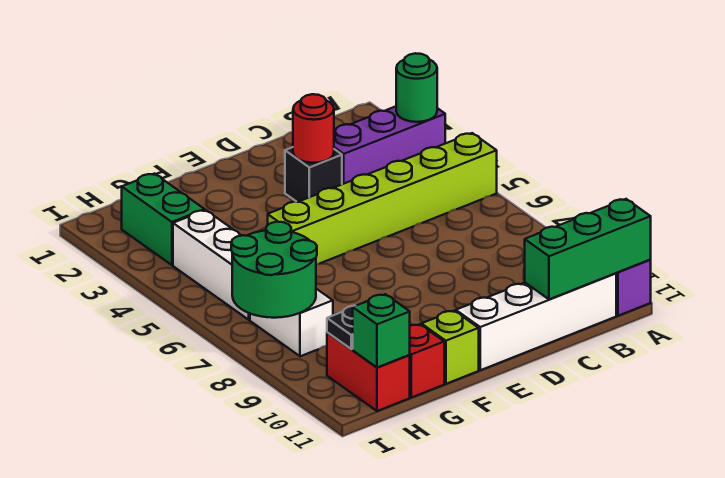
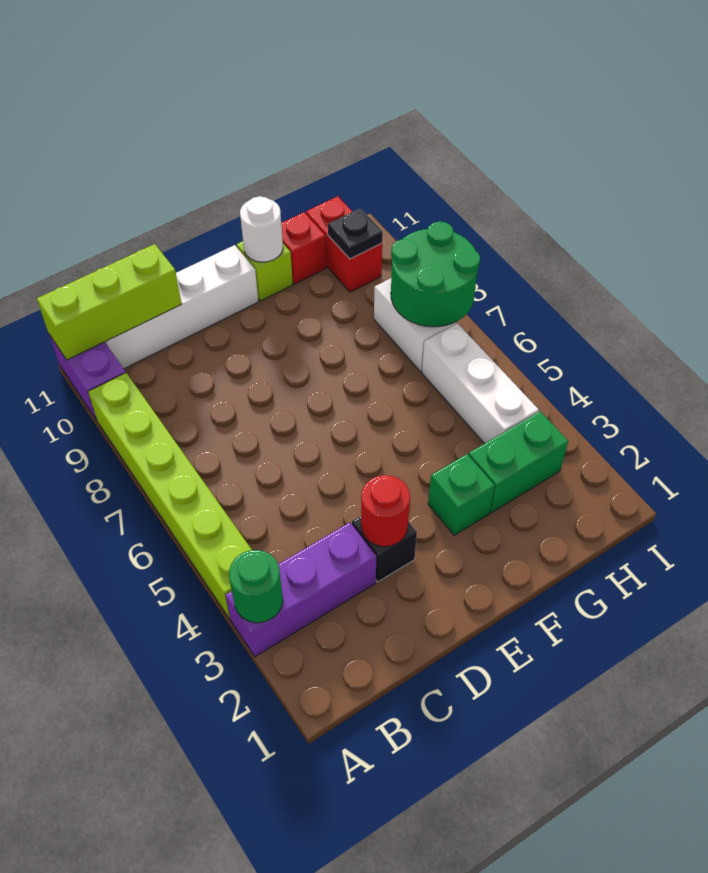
lime 1x6 brick [268,133,497,264] -> lime 1x6 brick turned to [88,373,252,619]
green 1x3 brick [525,199,651,300] -> lime 1x3 brick [37,244,182,360]
none -> white 1x1 round brick [240,196,283,262]
green 1x2 brick [122,174,205,265] -> green 1x2 brick turned to [469,411,568,513]
green 1x1 brick [353,294,410,367] -> green 1x1 brick moved to [428,454,495,535]

